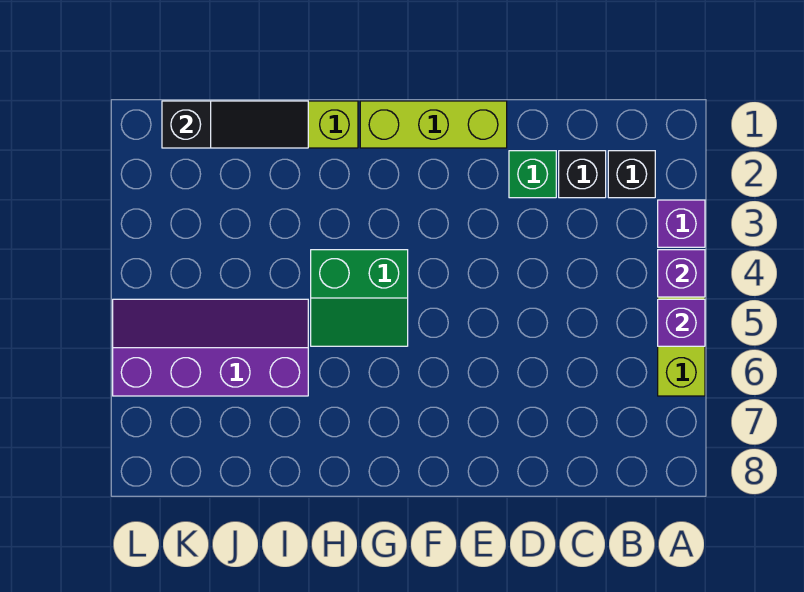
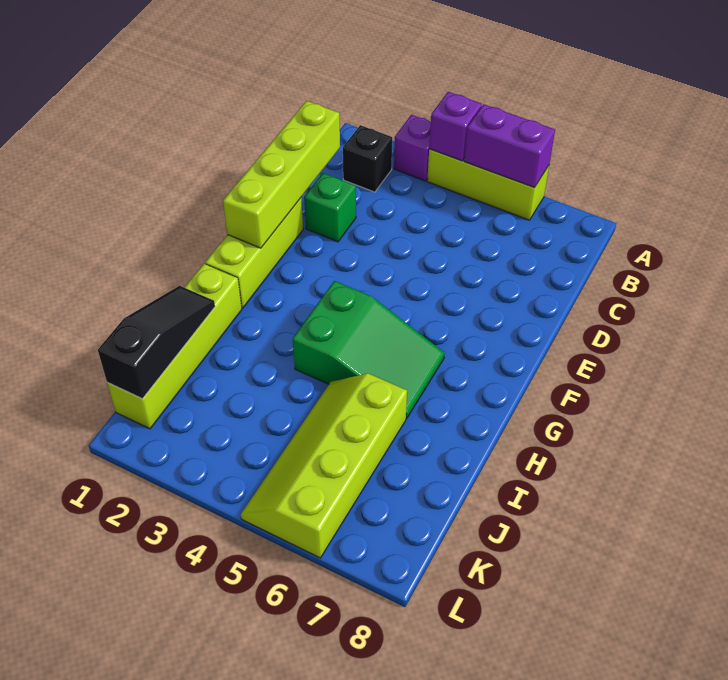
purple 1x1 brick [658,299,705,346] -> purple 1x2 brick [464,104,555,188]
none -> lime 1x4 brick [223,101,340,248]
black 1x1 brick [559,151,606,198] -> none
green 2x2 slope [311,250,408,346] -> green 2x3 slope [293,281,445,419]
purple 2x4 slope [113,299,308,396] -> lime 2x4 slope [241,373,407,558]

